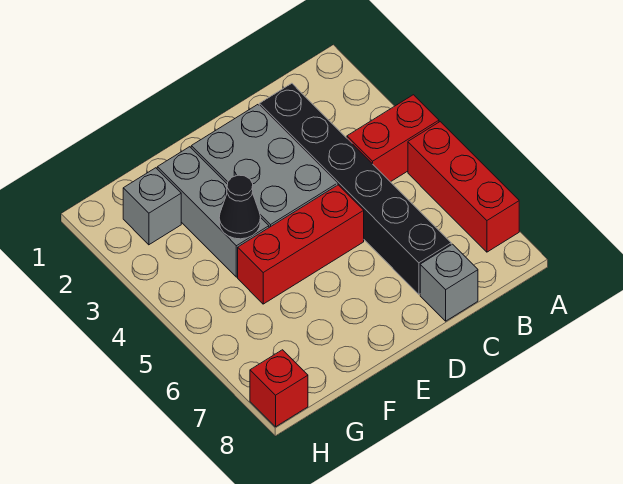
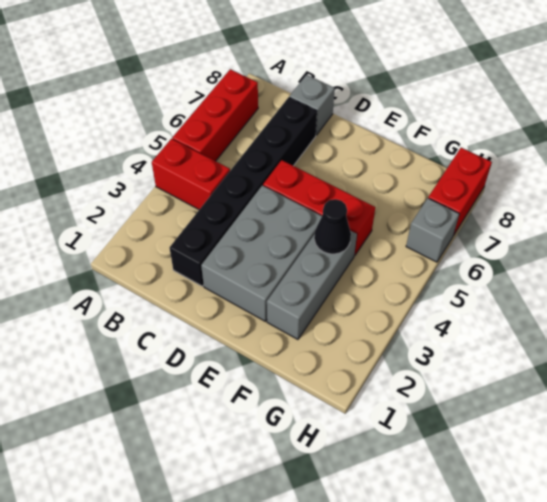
grey 1x1 brick [123,168,181,245] -> grey 1x1 brick moved to [406,198,459,262]
red 1x1 brick [250,350,308,427] -> red 1x2 brick [428,148,492,236]

